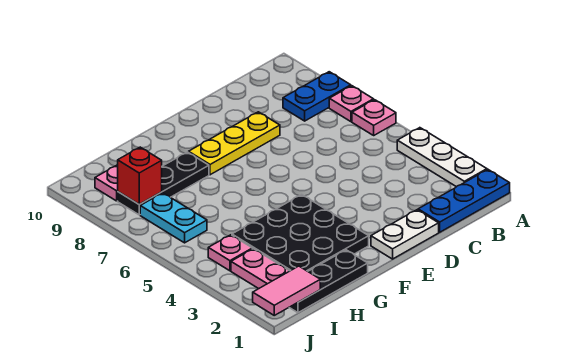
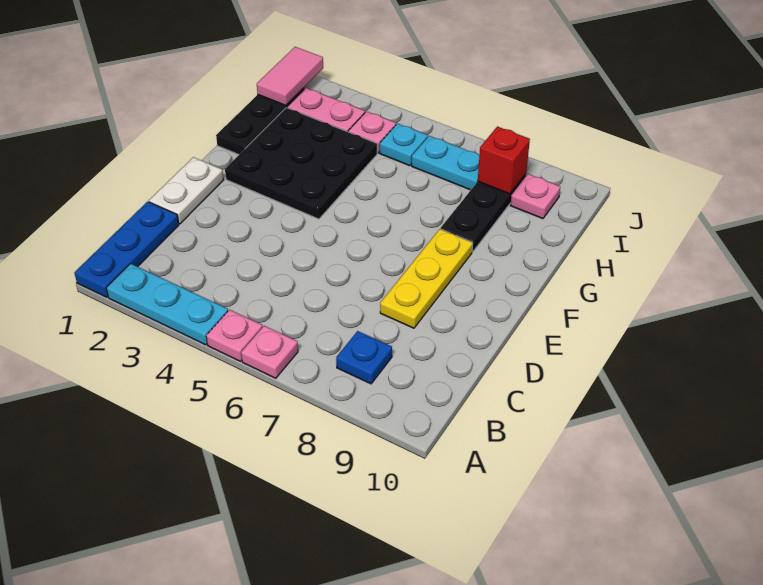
white 1x3 plate [397,128,487,187] -> cyan 1x3 plate [106,264,228,345]
pink 1x1 plate [329,86,373,122] -> pink 1x1 plate moved to [206,310,262,361]
blue 1x2 plate [283,72,351,121] -> blue 1x1 plate [336,331,392,384]
none -> cyan 1x1 plate [380,123,428,166]

